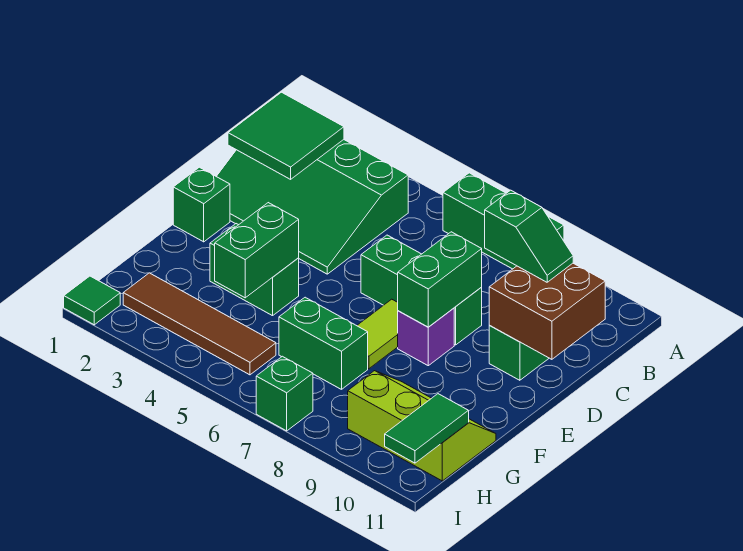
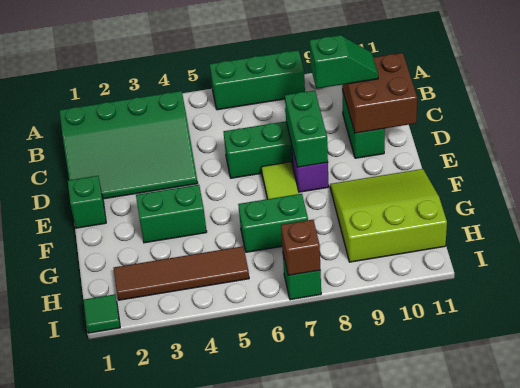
green 2x2 tile [228,92,344,179] -> none
green 1x2 brick [215,203,299,298] -> none
lime 2x3 slope [348,371,496,481] -> lime 3x3 slope [330,169,447,262]
green 1x2 tile [385,394,469,463] -> none
none -> brown 1x1 brick [281,220,321,275]

